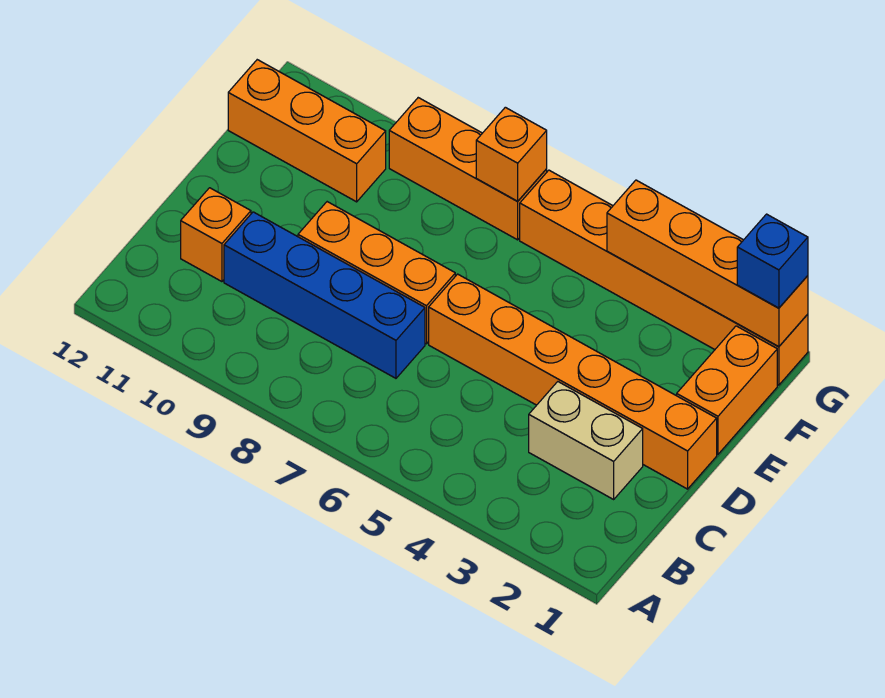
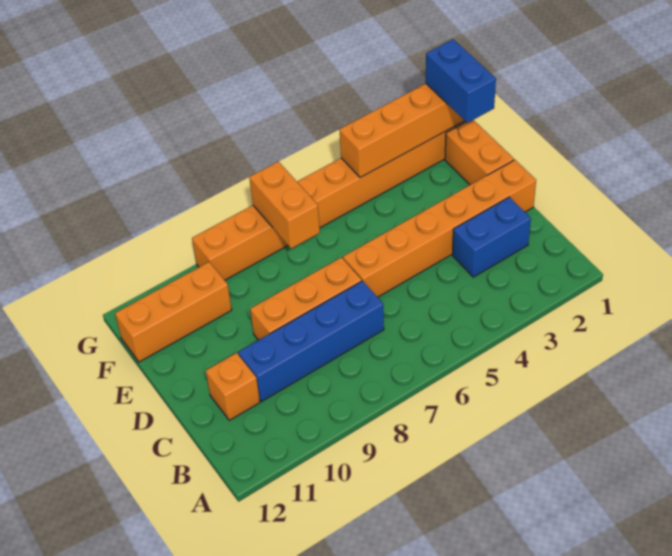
tan 1x2 brick [529,382,643,499] -> blue 1x2 brick [452,197,531,277]
blue 1x1 brick [737,214,808,308] -> blue 1x2 brick [426,39,496,123]
orange 1x1 brick [476,107,547,201] -> orange 1x2 brick [249,162,320,249]

